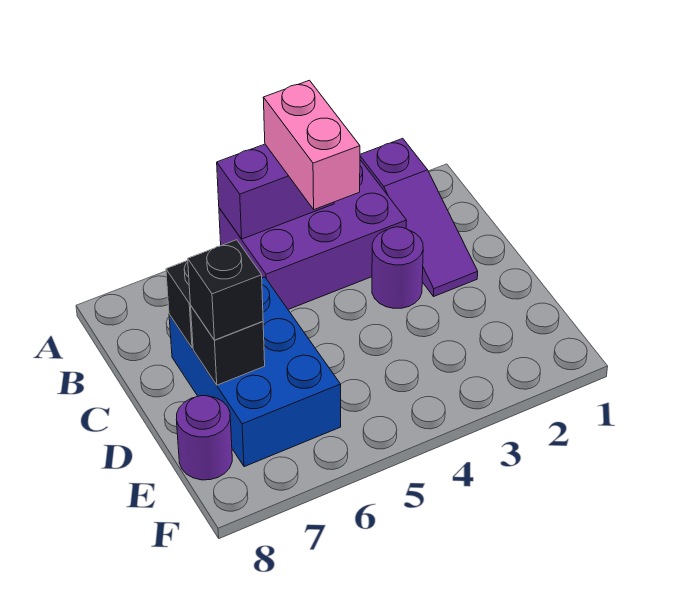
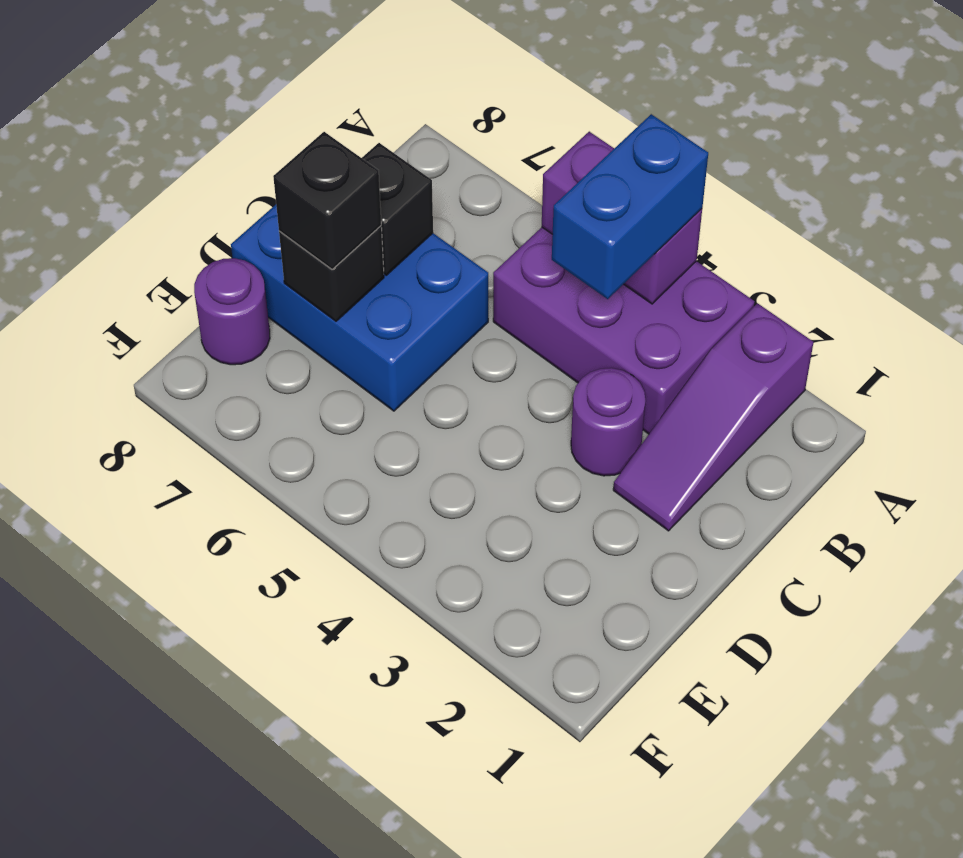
pink 1x2 brick [263,80,360,210] -> blue 1x2 brick [552,114,708,299]
blue 2x3 brick [169,277,341,467] -> blue 2x3 brick turned to [231,205,488,411]

